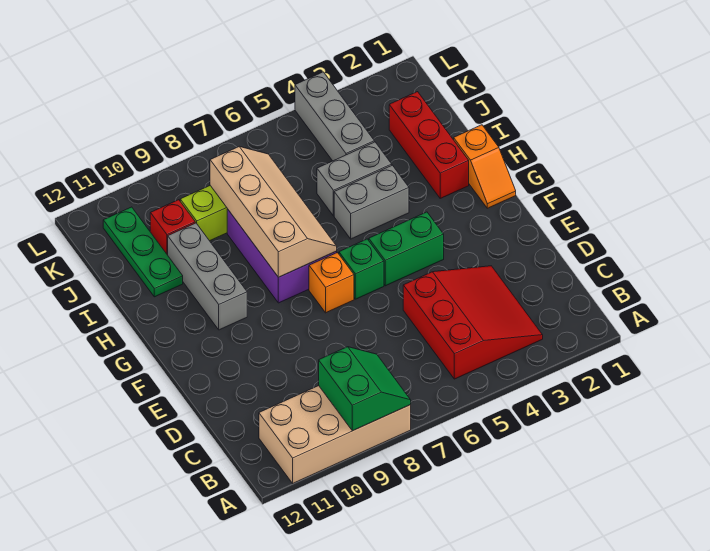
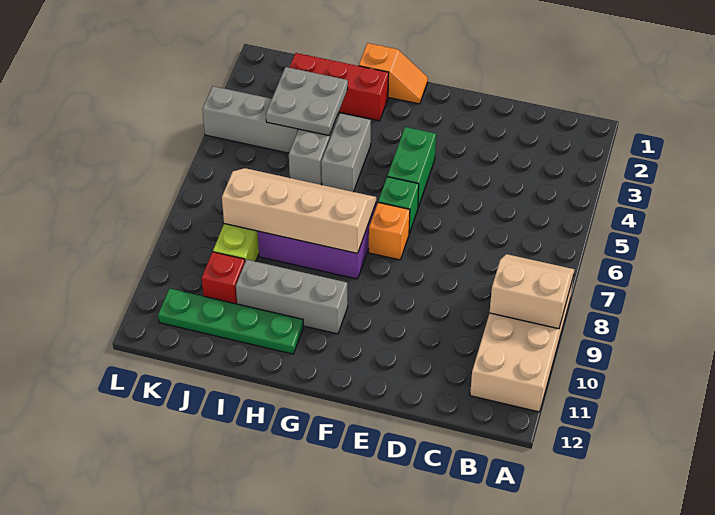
green 2x2 slope [319,347,411,431] -> tan 2x2 slope [490,254,574,329]
red 3x3 slope [403,266,543,379] -> none
none -> grey 2x2 plate [266,67,348,136]
green 1x3 plate [103,207,183,297] -> green 1x4 plate [158,289,303,354]

